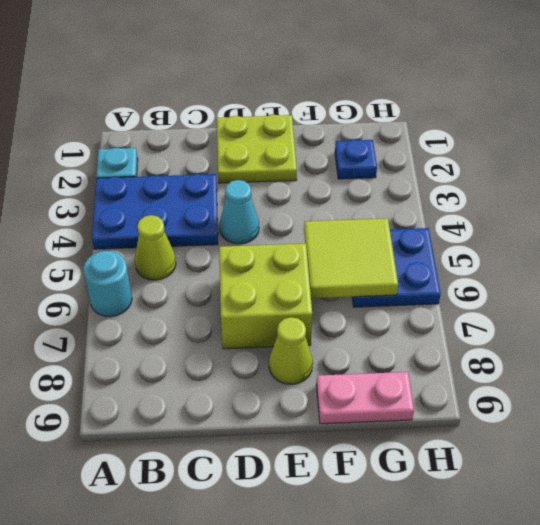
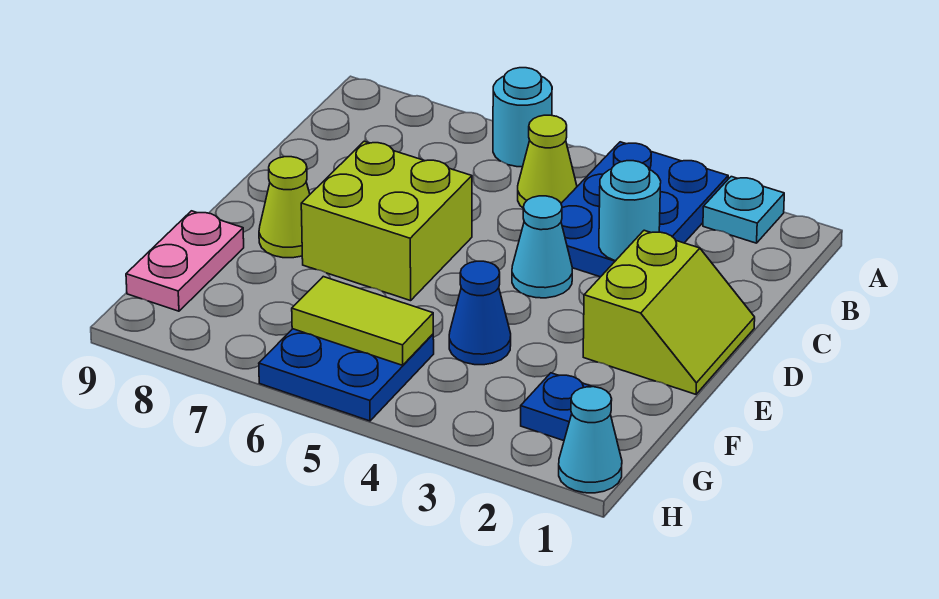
none -> cyan 1x1 round brick [599,161,661,261]
lime 2x2 plate [217,115,297,183] -> lime 2x2 slope [583,230,755,394]
none -> blue 1x1 cone [449,261,511,365]
lime 2x2 tile [304,218,398,298] -> lime 1x2 tile [292,277,433,365]
none -> cyan 1x1 cone [559,387,622,493]

